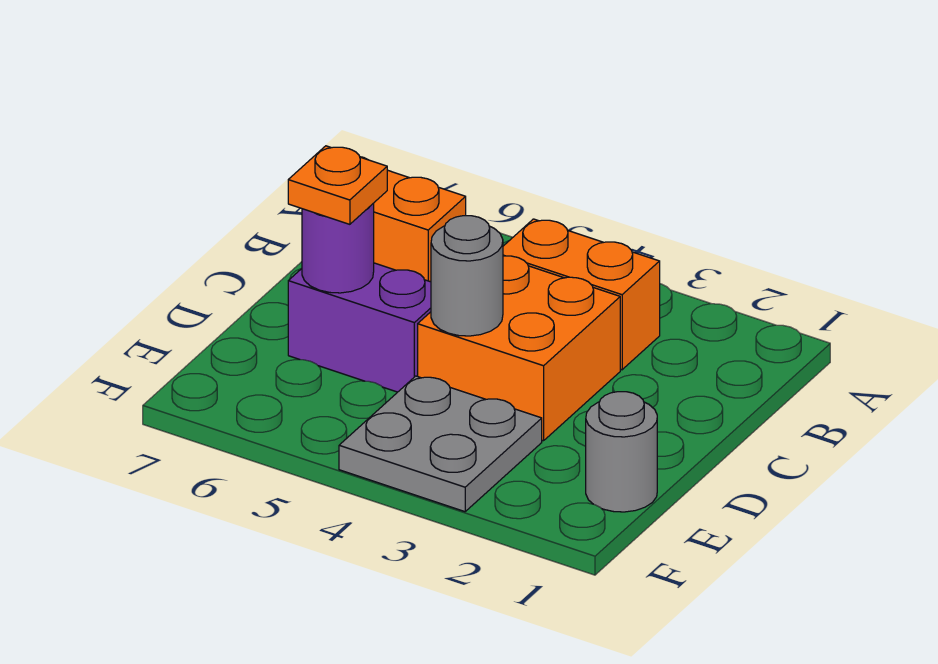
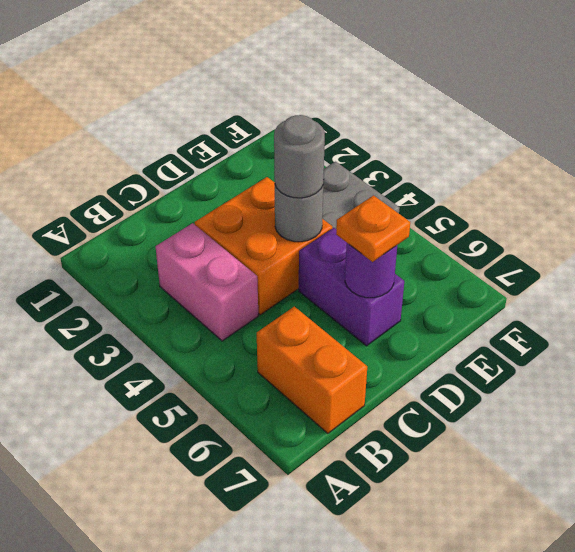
orange 1x2 brick [503,219,660,370] -> pink 1x2 brick [156,223,258,341]
grey 1x1 round brick [586,392,657,512] -> grey 1x1 round brick moved to [274,115,325,198]

